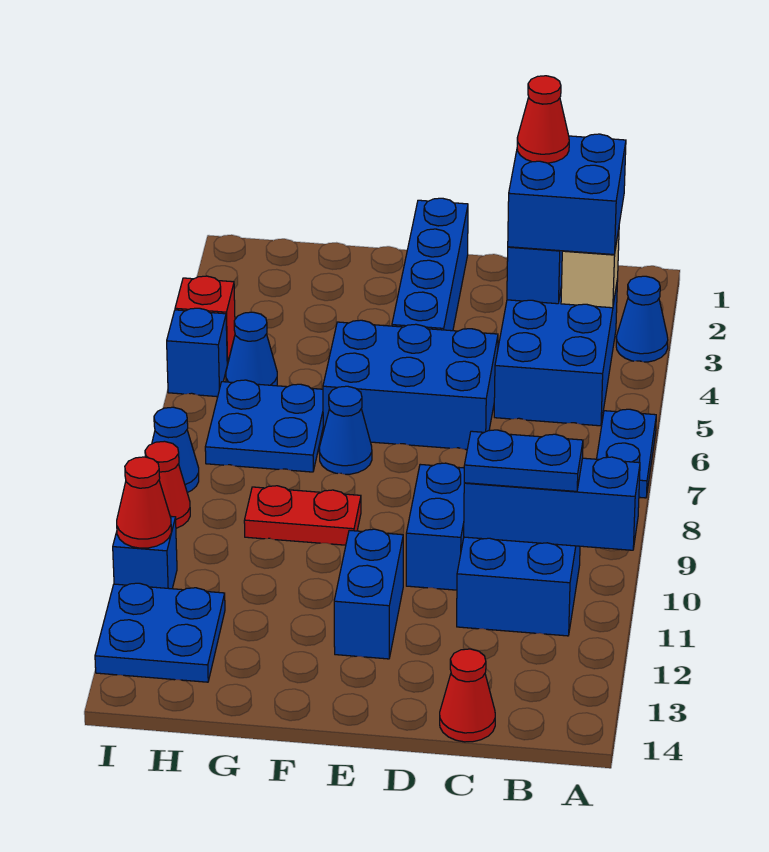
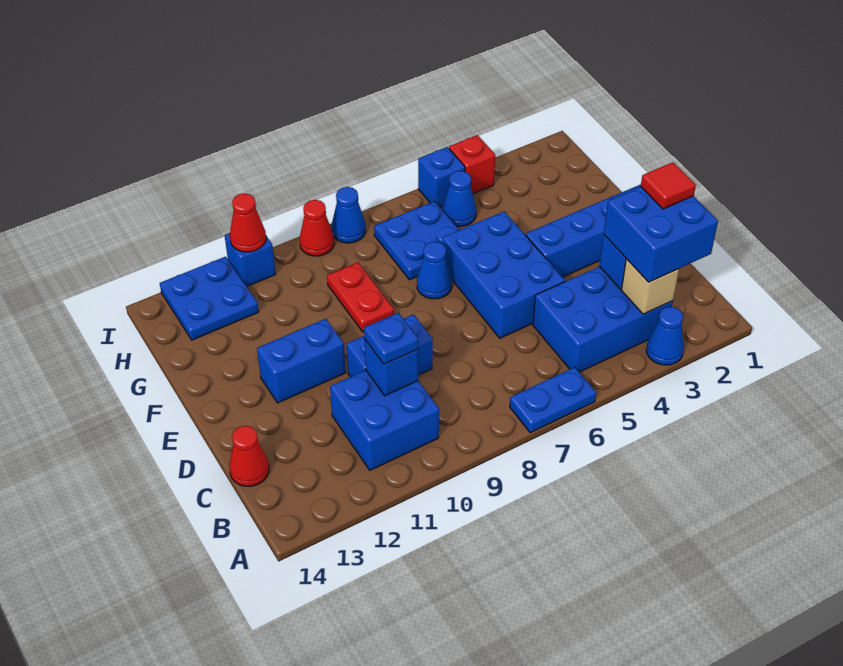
blue 1x3 brick [464,457,640,550] -> blue 1x1 brick [364,339,418,396]
blue 1x2 plate [464,430,583,491] -> blue 1x1 plate [364,313,418,364]
red 1x1 cone [517,76,569,163] -> red 1x1 tile [641,162,696,209]

